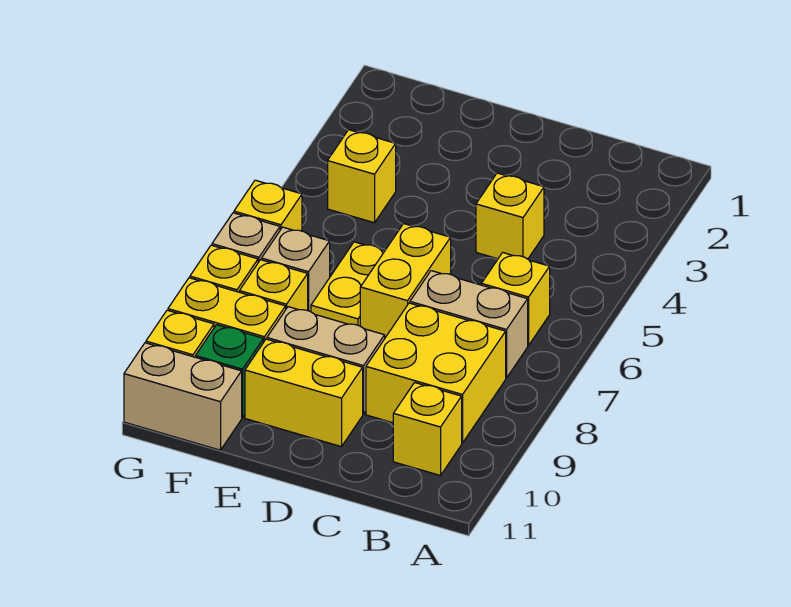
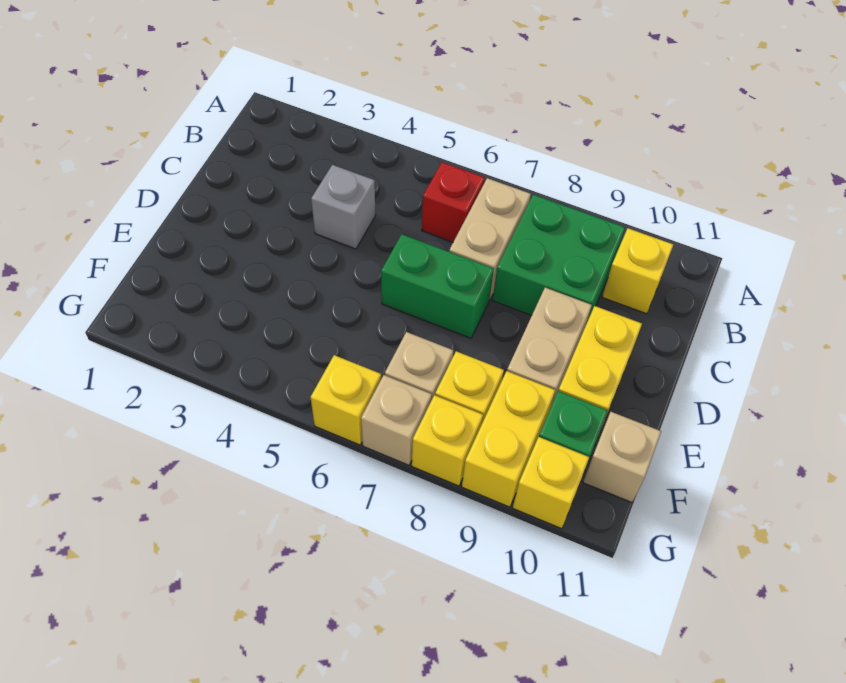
yellow 1x1 brick [482,253,550,346] -> red 1x1 brick [422,162,485,242]
yellow 2x2 brick [366,303,506,443] -> green 2x2 brick [492,195,625,322]
yellow 1x1 brick [476,173,544,259] -> grey 1x1 brick [311,165,376,249]
yellow 1x2 brick [360,224,451,338] -> green 1x2 brick [381,234,494,338]
yellow 1x2 plate [311,242,384,326] -> none
yellow 1x1 brick [328,130,396,223] -> none
tan 1x2 brick [124,343,242,450] -> tan 1x1 brick [583,412,661,503]

